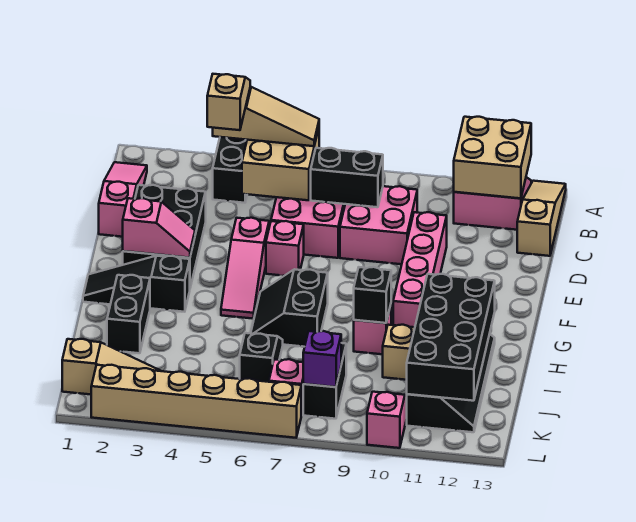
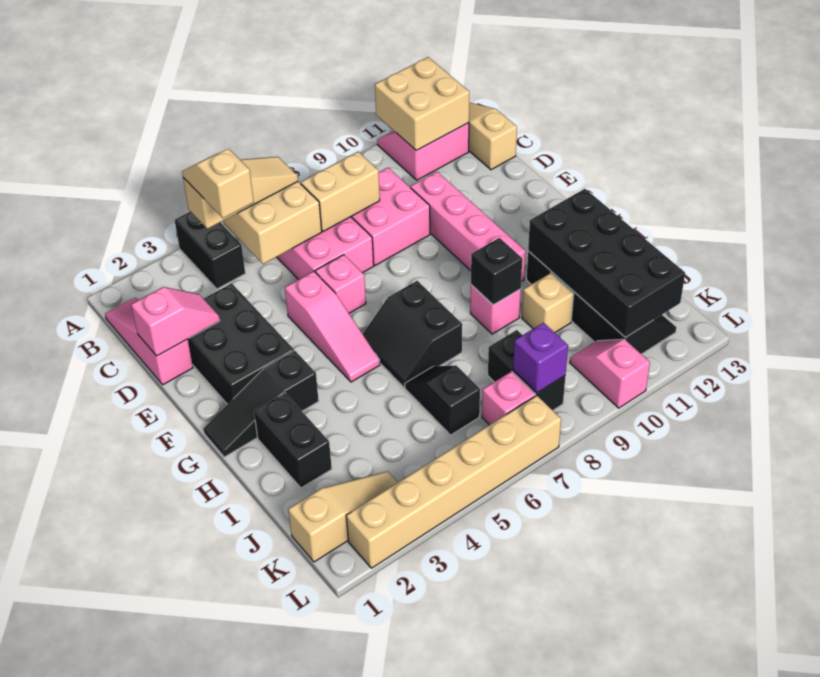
black 1x2 brick [311,148,383,207] -> tan 1x2 brick [301,152,380,232]
pink 1x2 slope [123,198,195,258] -> pink 1x2 slope moved to [131,287,220,356]

